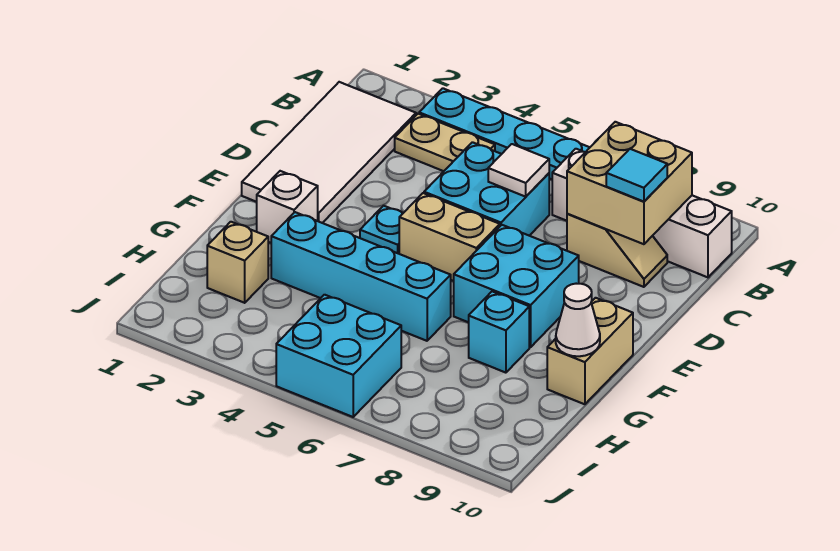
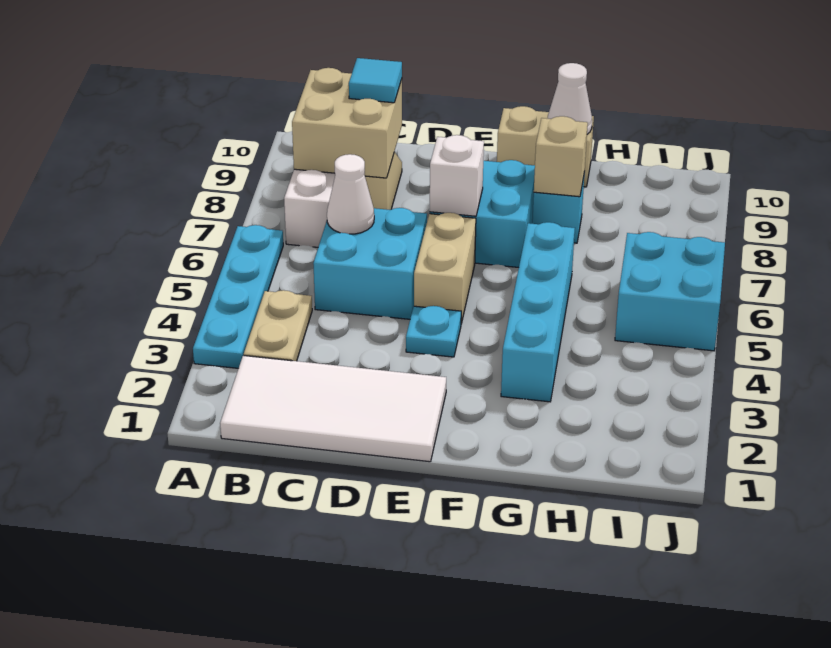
white 1x1 tile [488,144,549,197] -> white 1x1 cone [327,154,374,234]
white 1x1 brick [257,171,318,243] -> white 1x1 brick moved to [430,135,484,216]
tan 1x1 brick [207,222,268,303] -> tan 1x1 brick moved to [534,116,588,197]

